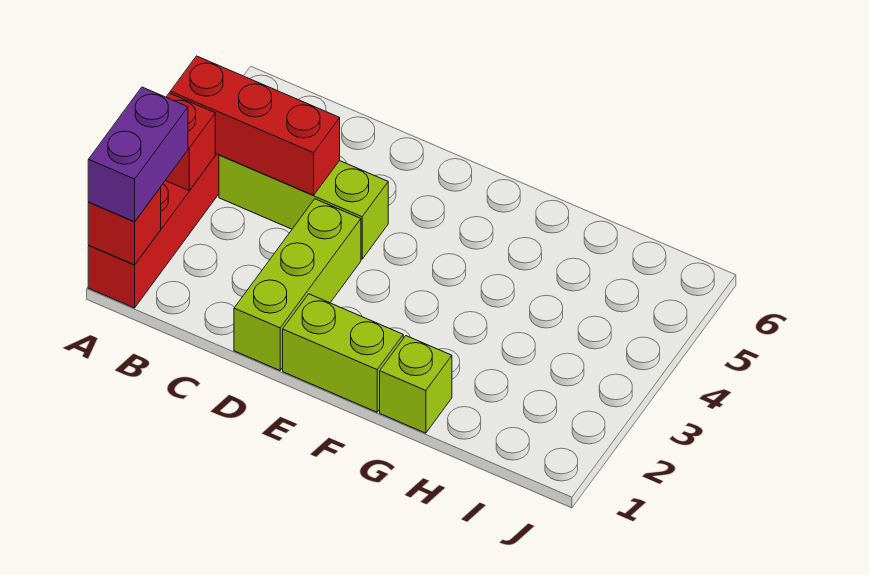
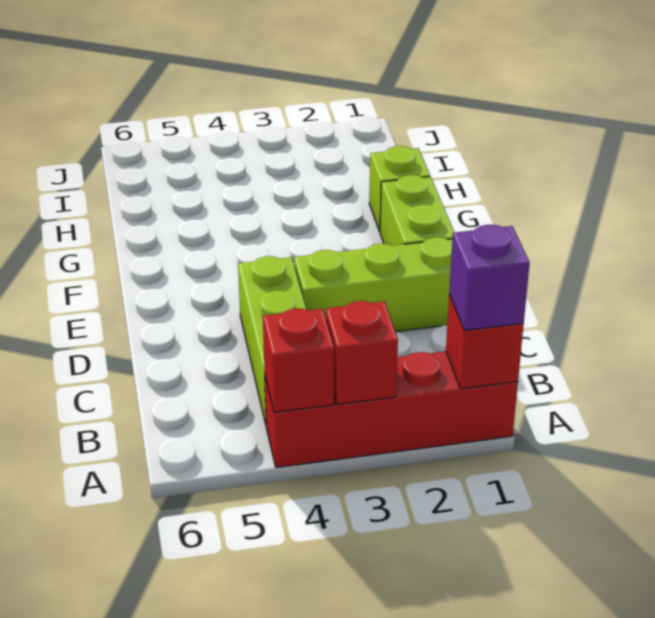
purple 1x2 brick [88,87,188,222] -> purple 1x1 brick [449,225,530,331]
red 1x3 brick [170,56,340,195] -> red 1x1 brick [263,309,334,412]

